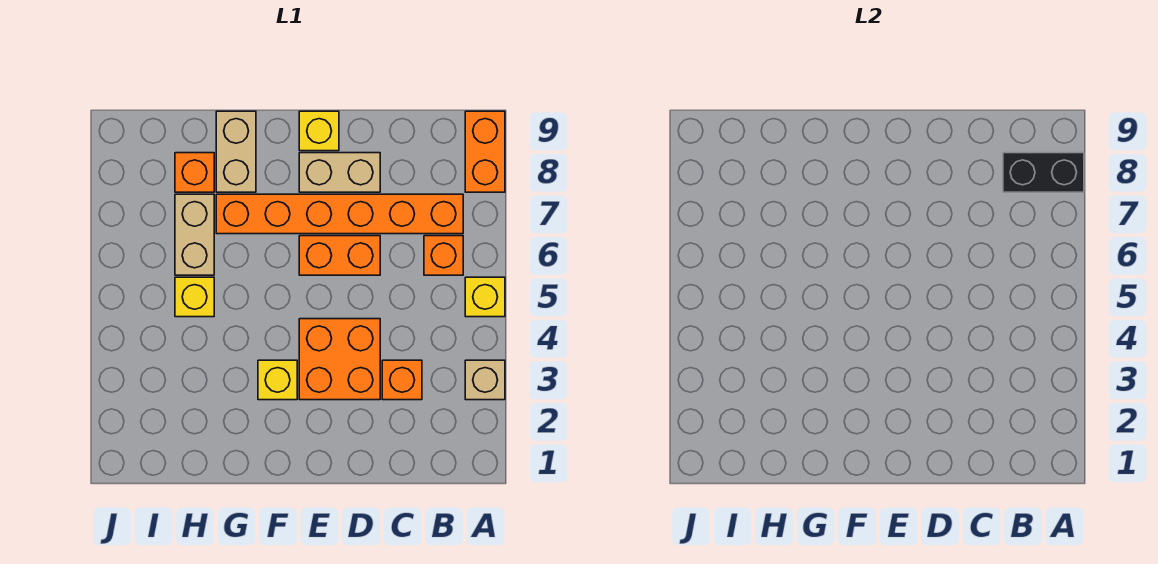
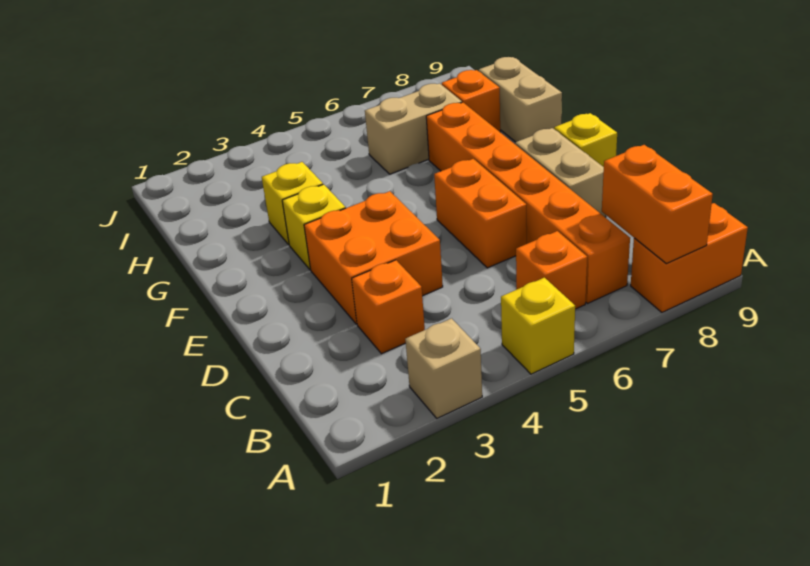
black 1x2 brick [1003,153,1084,192] -> orange 1x2 brick [602,145,713,264]
tan 1x2 brick [216,111,256,192] -> tan 1x2 brick turned to [479,57,562,142]
yellow 1x1 brick [175,277,214,317] -> yellow 1x1 brick moved to [262,162,323,245]

